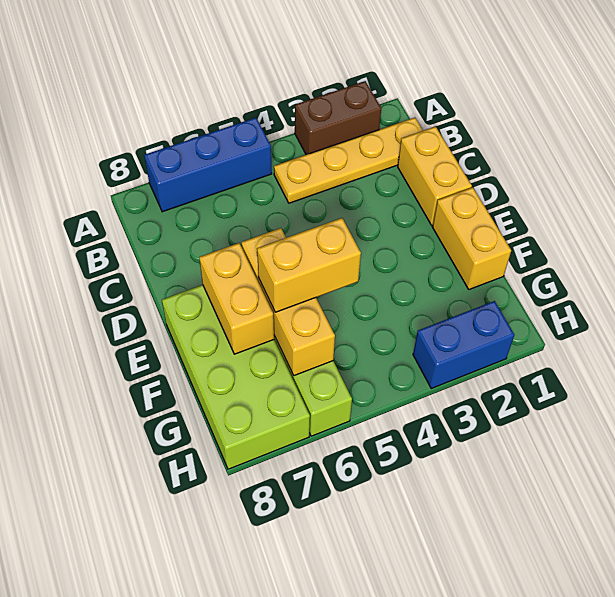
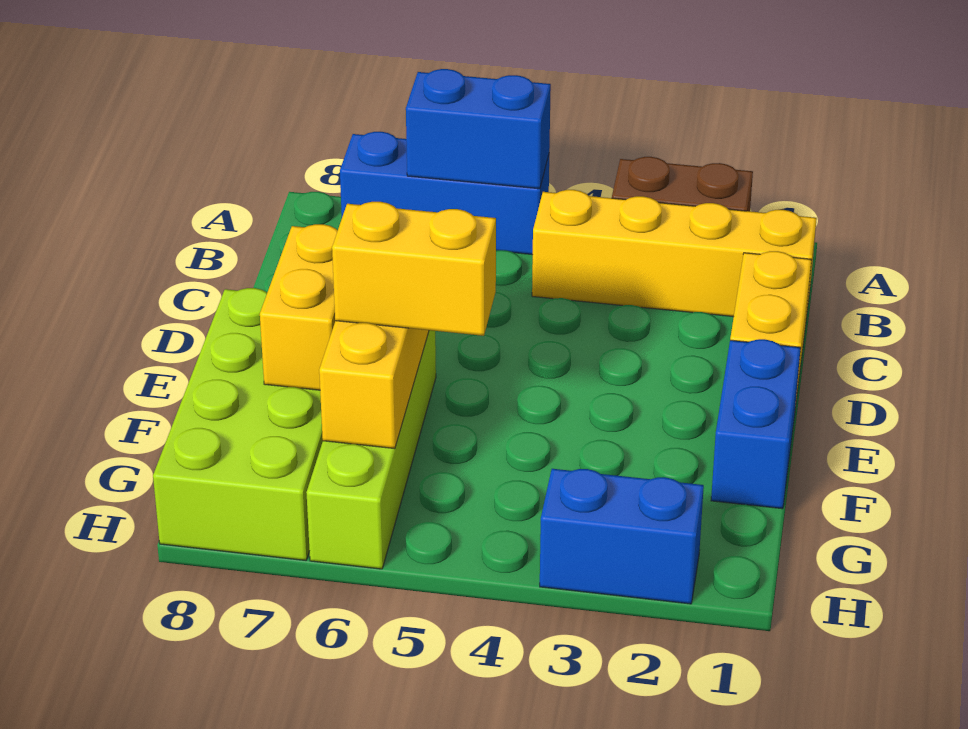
none -> blue 1x2 brick [406,69,551,189]
yellow 1x4 plate [274,118,423,203] -> yellow 1x4 brick [532,190,817,318]
yellow 1x2 brick [433,187,511,289] -> blue 1x2 brick [711,339,801,509]

